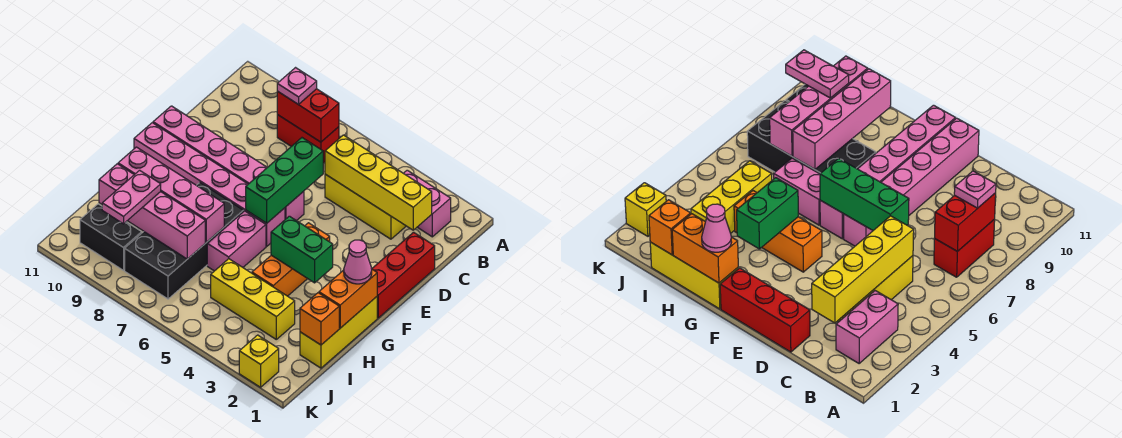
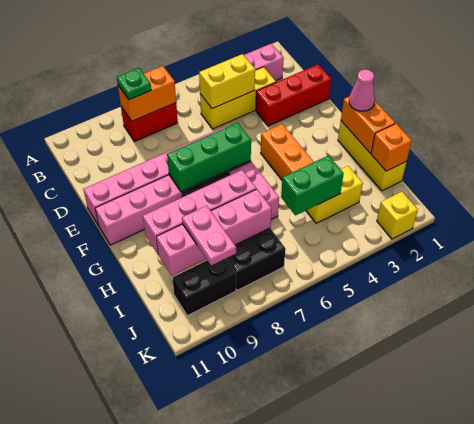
red 1x2 brick [277,89,339,142] -> orange 1x2 brick [118,66,176,121]
pink 1x1 plate [277,68,317,105] -> green 1x1 plate [117,68,151,100]
yellow 1x4 brick [325,135,432,230] -> yellow 1x2 brick [199,54,255,109]
red 1x3 brick [372,232,435,318] -> red 1x3 brick turned to [256,64,331,126]
green 1x3 brick [246,138,323,223] -> green 1x3 brick turned to [167,123,251,192]
green 1x2 brick [271,216,333,283] -> green 1x2 brick moved to [281,155,344,215]
yellow 1x3 brick [211,259,295,339] -> yellow 1x2 brick [306,166,363,223]

